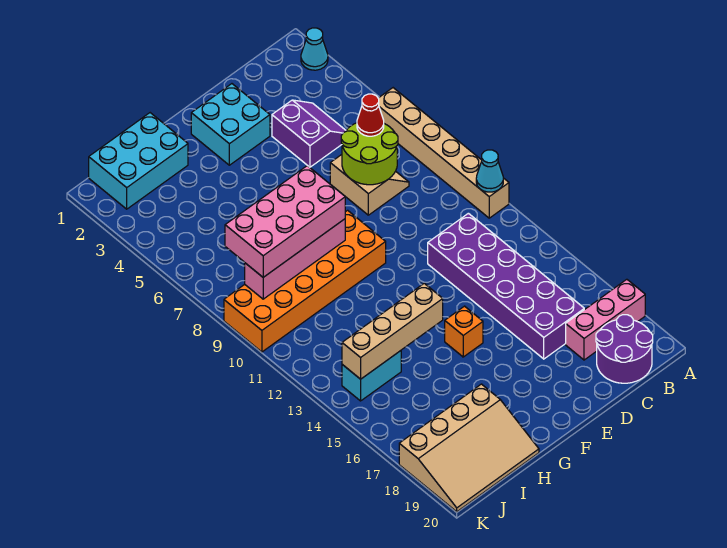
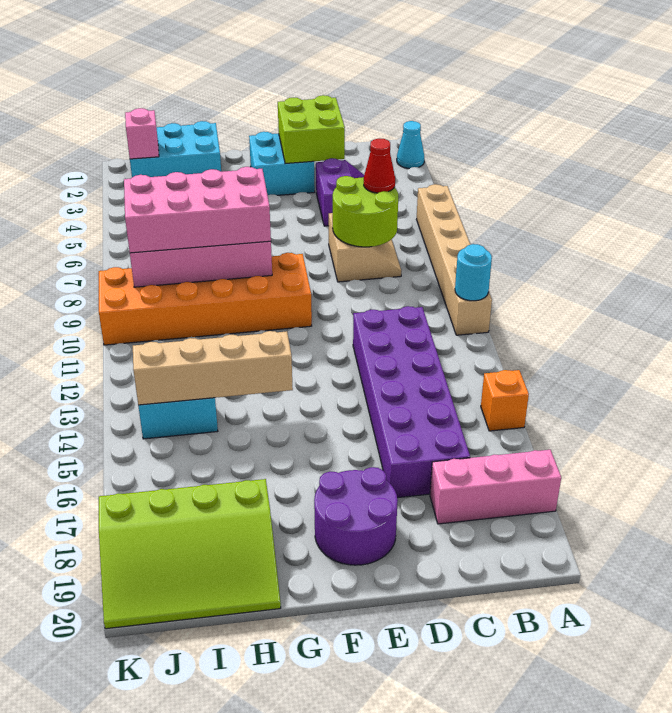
cyan 1x1 cone [476,150,503,192] -> cyan 1x1 round brick [455,244,492,301]
purple 2x2 round brick [596,315,653,383] -> purple 2x2 round brick moved to [314,467,398,565]
none -> lime 2x2 brick [278,95,345,164]
orange 1x1 brick [445,306,483,357] -> orange 1x1 brick moved to [481,370,529,431]
tan 3x4 slope [399,384,539,512] -> lime 3x4 slope [99,479,281,629]
none -> pink 1x1 brick [125,108,159,159]

